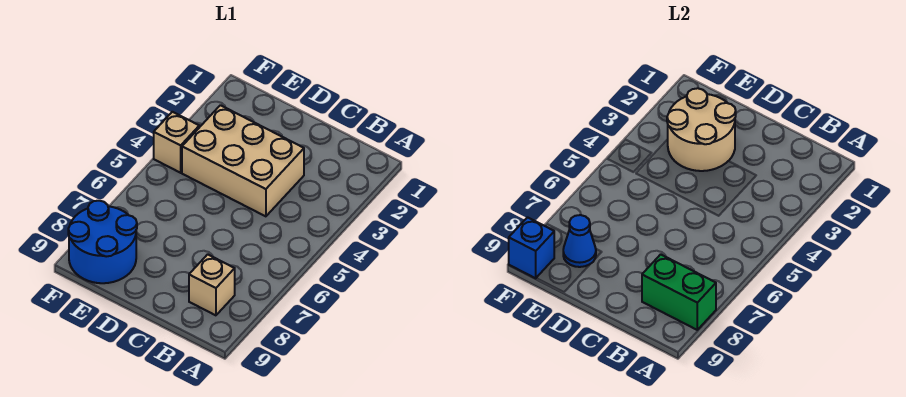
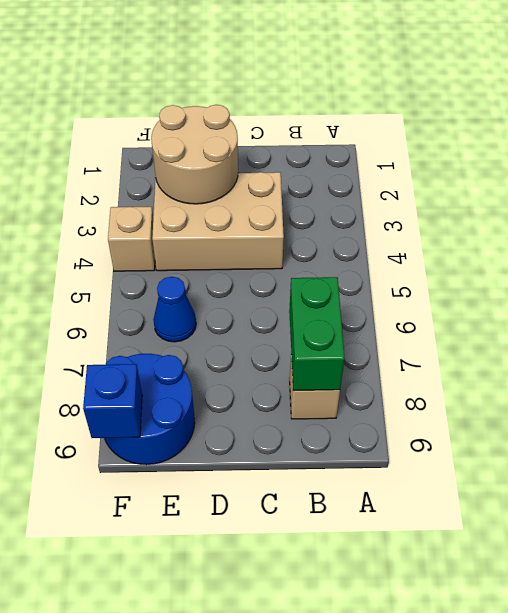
green 1x2 brick [642,254,716,330] -> green 1x2 brick turned to [289,277,345,391]
blue 1x1 cone [563,215,596,267] -> blue 1x1 cone moved to [153,277,196,342]

